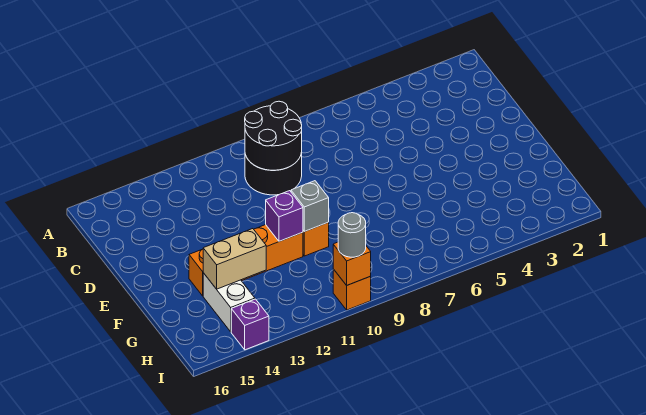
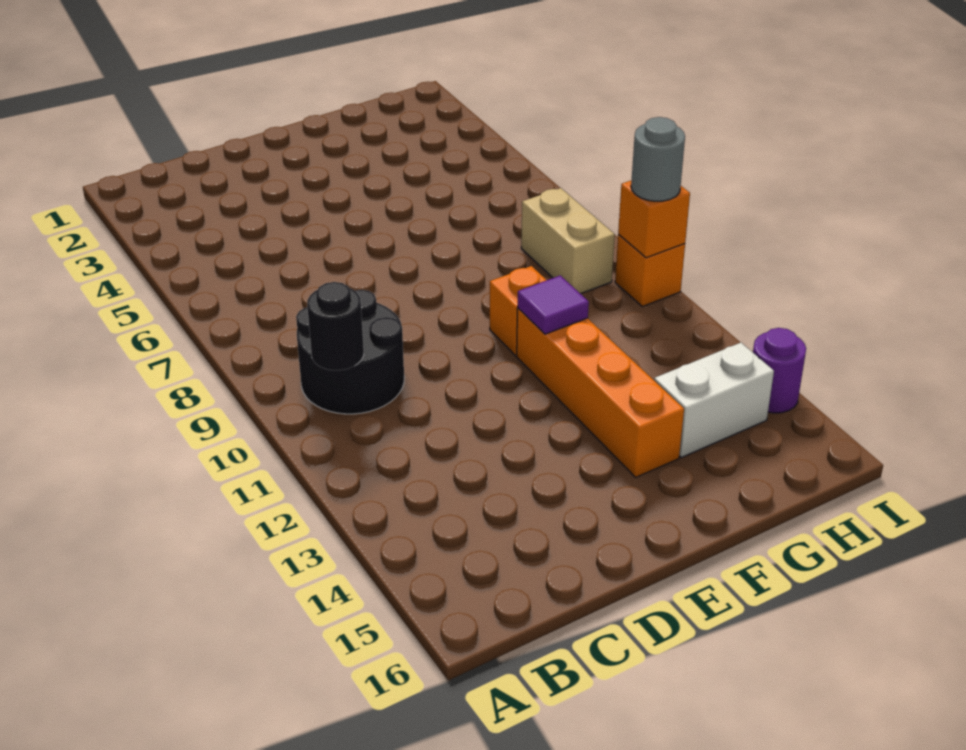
black 2x2 round brick [245,101,302,170] -> black 1x1 round brick [307,282,364,370]
grey 1x1 brick [291,181,329,232] -> none
purple 1x1 brick [266,191,303,241] -> purple 1x1 tile [518,275,589,334]
tan 1x2 brick [203,229,266,289] -> tan 1x2 brick moved to [521,188,615,294]
purple 1x1 brick [231,299,269,350] -> purple 1x1 round brick [753,328,806,413]

